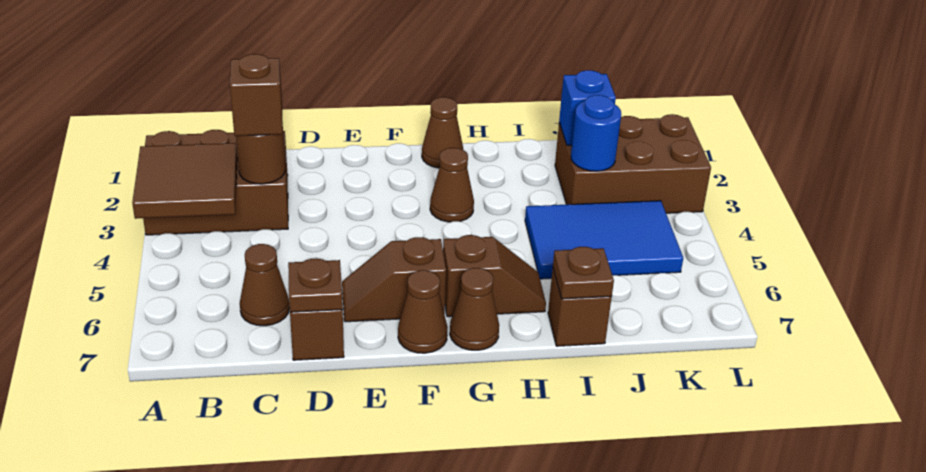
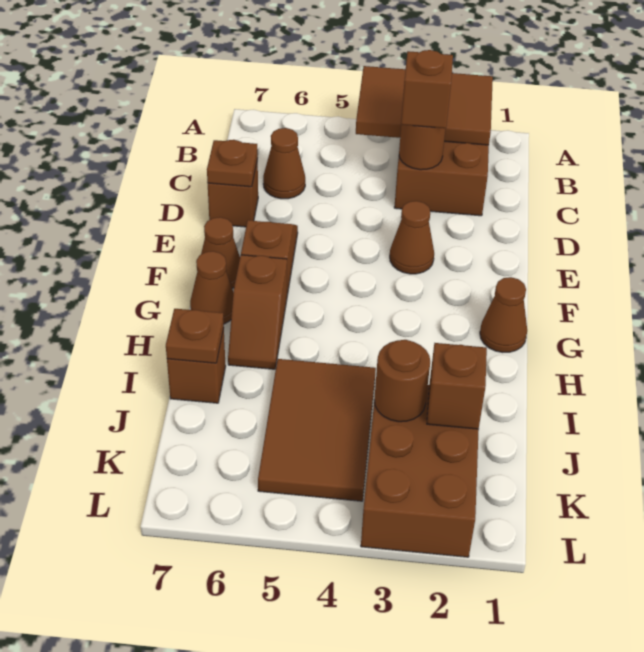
brown 2x2 tile [132,143,237,219] -> brown 2x3 tile [356,66,493,145]
brown 1x1 cone [430,148,474,222] -> brown 1x1 cone moved to [390,201,434,274]
blue 2x3 tile [525,201,683,279] -> brown 2x3 tile [258,359,376,501]
blue 1x1 brick [559,70,616,145] -> brown 1x1 brick [427,343,487,429]
blue 1x1 round brick [571,95,621,171] -> brown 1x1 round brick [374,340,430,422]

